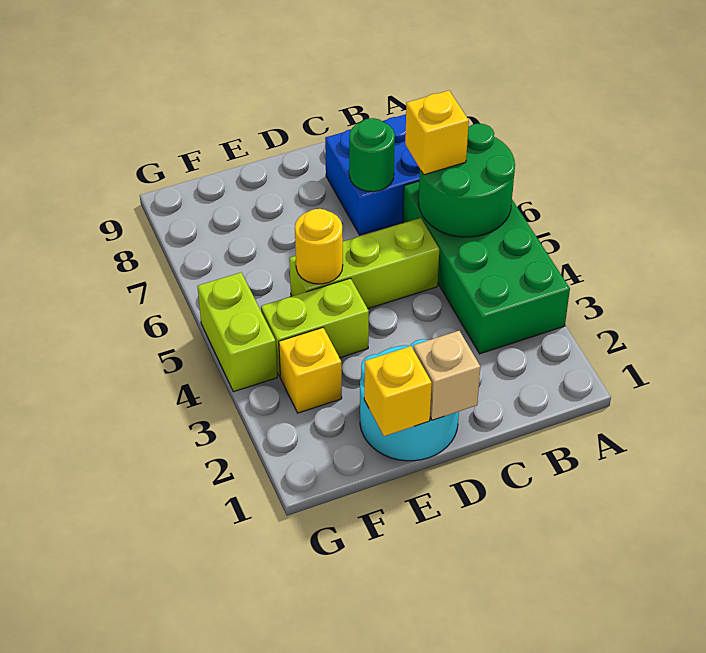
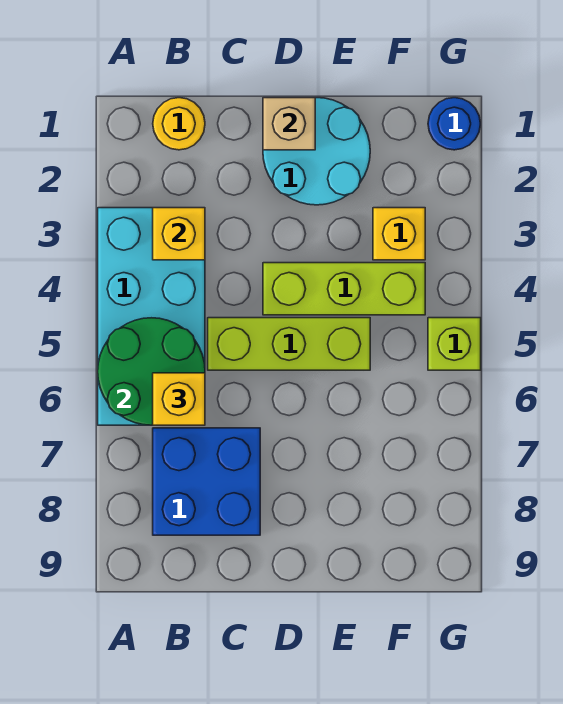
green 2x4 brick [403,181,570,354] -> cyan 2x4 brick [98,208,205,425]
green 1x1 round brick [349,118,395,192] -> none
yellow 1x1 brick [364,346,432,436] -> yellow 1x1 brick moved to [153,208,205,260]
lime 1x2 brick [261,278,369,376] -> lime 1x3 brick [263,263,425,315]
yellow 1x1 round brick [295,209,343,284] -> yellow 1x1 round brick moved to [153,98,205,150]
none -> blue 1x1 round brick [428,98,480,150]
lime 1x2 brick [198,273,277,392] -> lime 1x1 brick [428,318,481,370]

